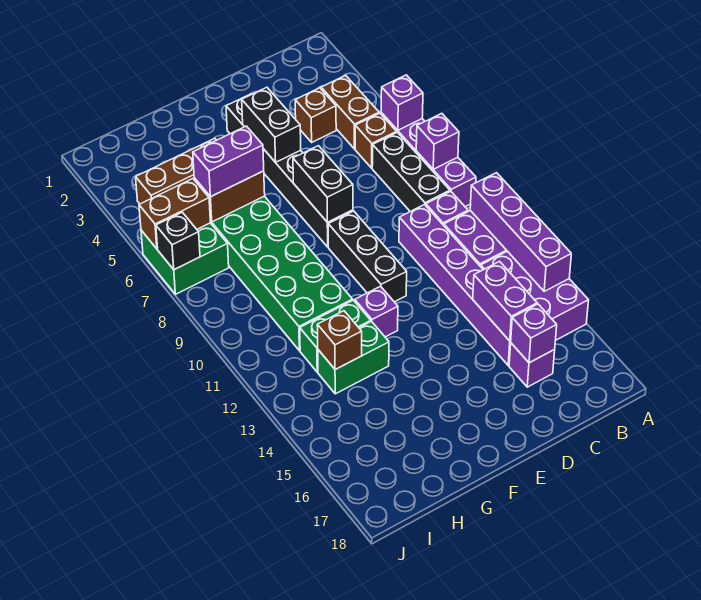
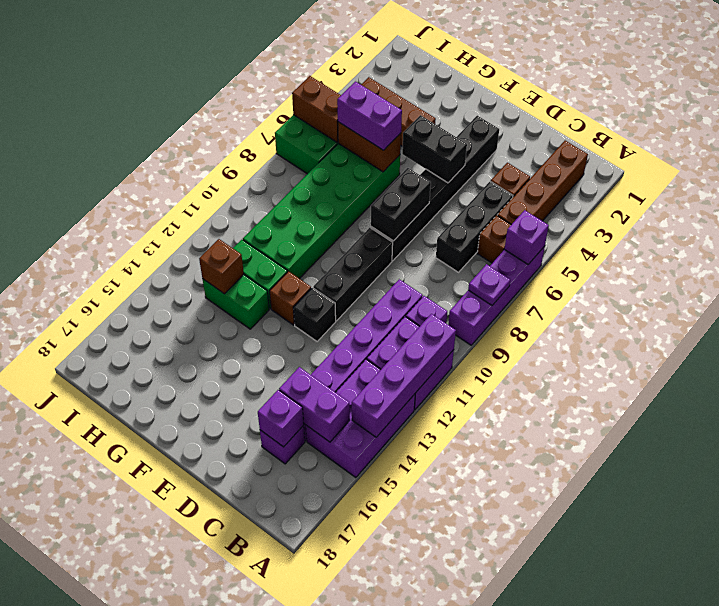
purple 1x1 brick [416,113,459,169] -> purple 1x1 plate [468,264,510,305]
brown 1x2 brick [321,75,379,149] -> brown 1x4 brick [497,141,588,225]
black 1x3 brick [372,132,450,212] -> black 1x3 brick moved to [436,181,513,272]
purple 1x2 brick [473,261,537,341] -> purple 1x2 brick turned to [279,367,350,442]
black 1x2 brick [242,87,301,162] -> black 1x2 brick turned to [402,115,467,183]
purple 1x1 brick [355,286,398,337] -> brown 1x1 brick [270,271,311,325]
black 1x1 brick [156,212,200,270] -> black 1x1 brick moved to [293,288,336,341]

